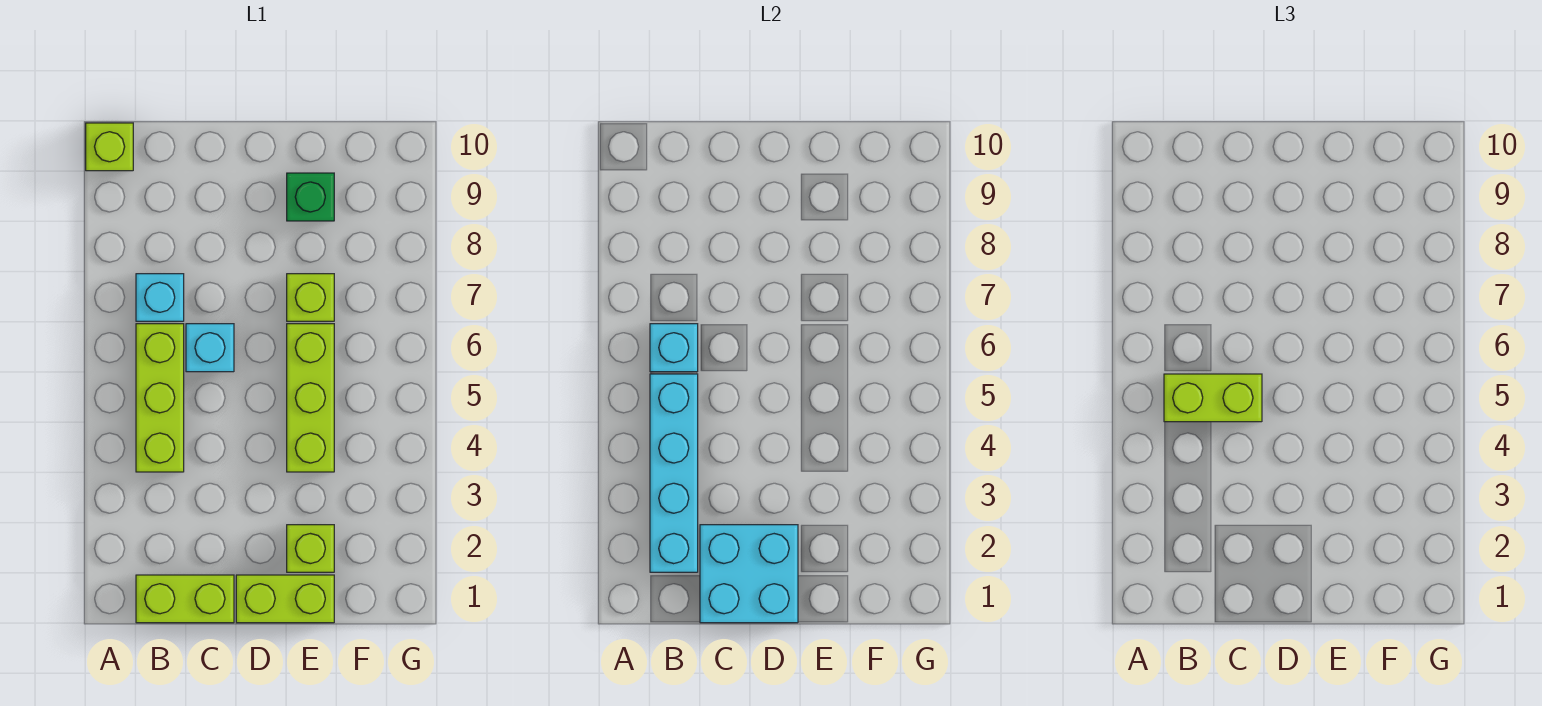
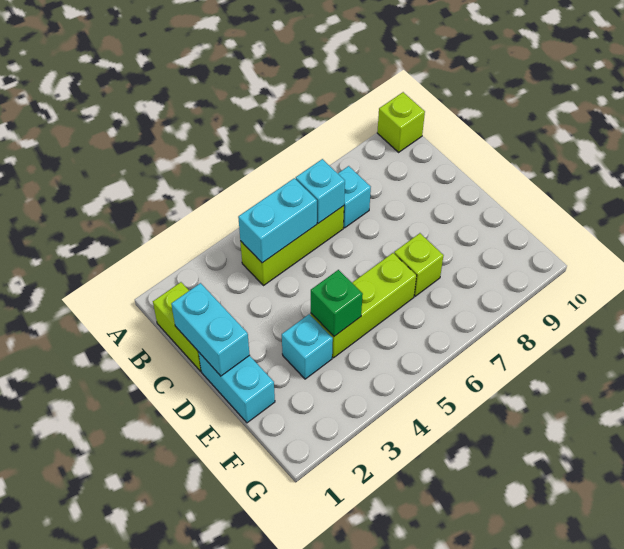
cyan 1x4 brick [650,374,698,572] -> cyan 1x2 brick [238,178,317,263]
lime 1x2 brick [1164,374,1262,422] -> none
cyan 2x2 brick [700,525,798,623] -> cyan 1x2 brick [171,283,249,376]
cyan 1x1 brick [186,324,234,372] -> cyan 1x1 brick moved to [282,314,333,379]
lime 1x2 brick [236,575,334,623] -> cyan 1x2 brick [199,353,275,423]
lime 1x1 brick [287,525,334,572] -> none
green 1x1 brick [287,173,334,221] -> green 1x1 brick moved to [311,270,363,336]

